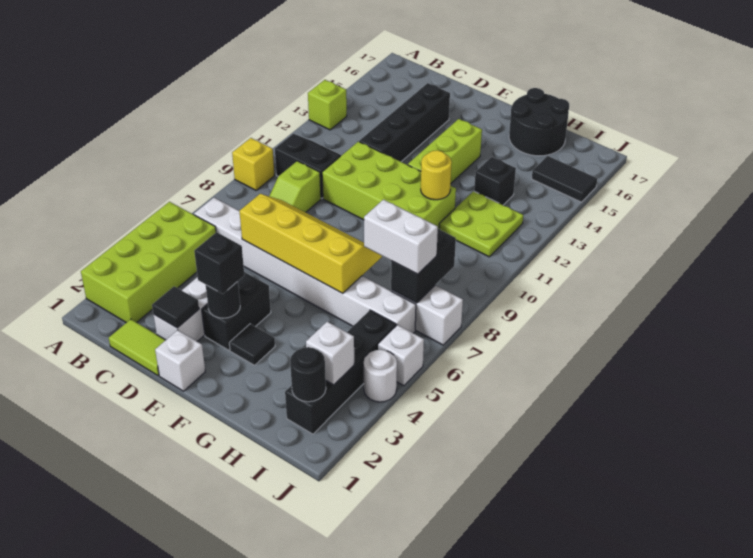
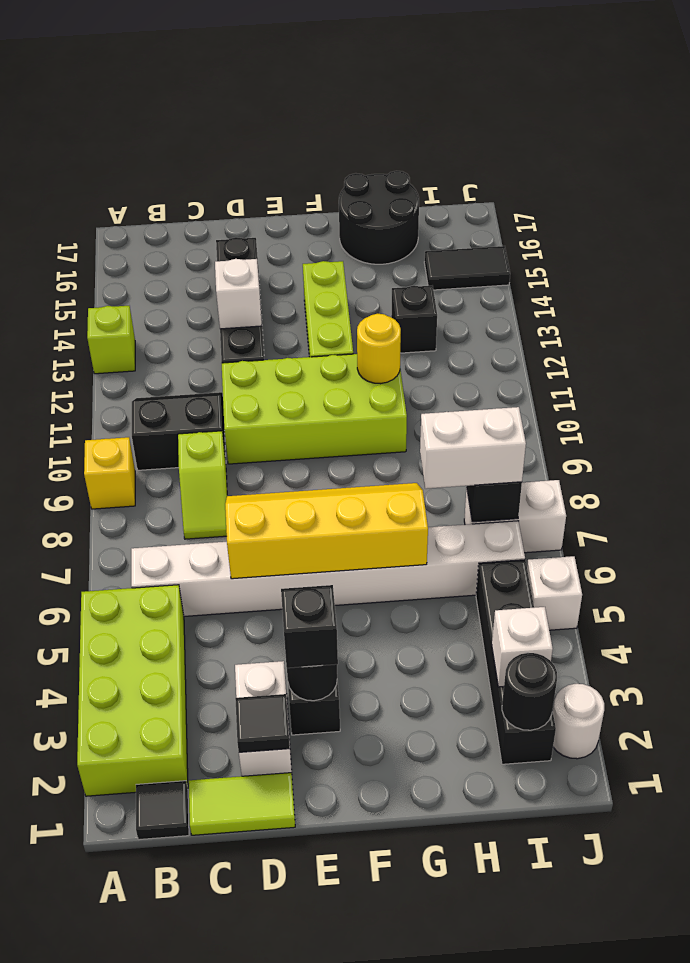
white 1x1 brick [155,330,205,391] -> white 1x1 brick moved to [215,259,262,329]
black 1x1 tile [229,324,275,365] -> black 1x1 tile moved to [136,781,189,840]
lime 2x2 plate [439,191,523,257] -> none
white 1x1 round brick [364,349,397,402] -> white 1x1 round brick moved to [553,684,604,759]

